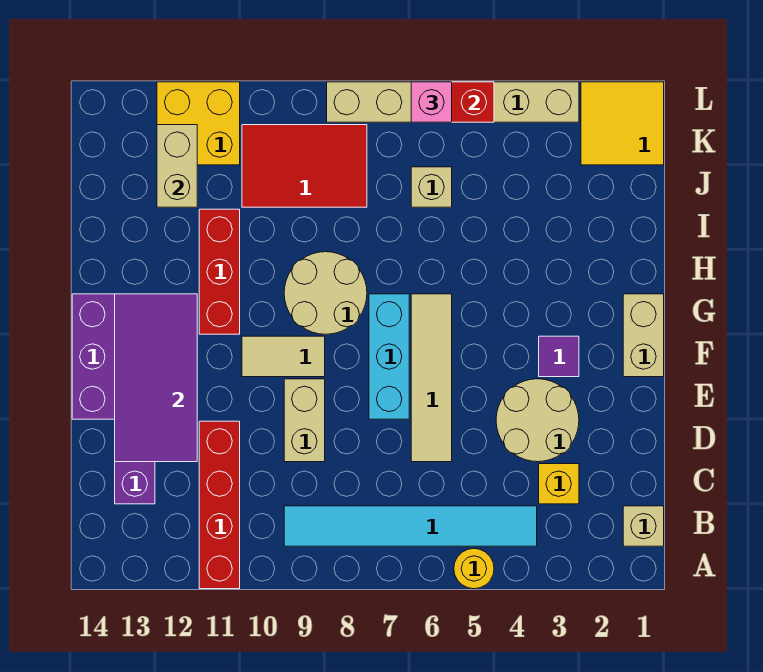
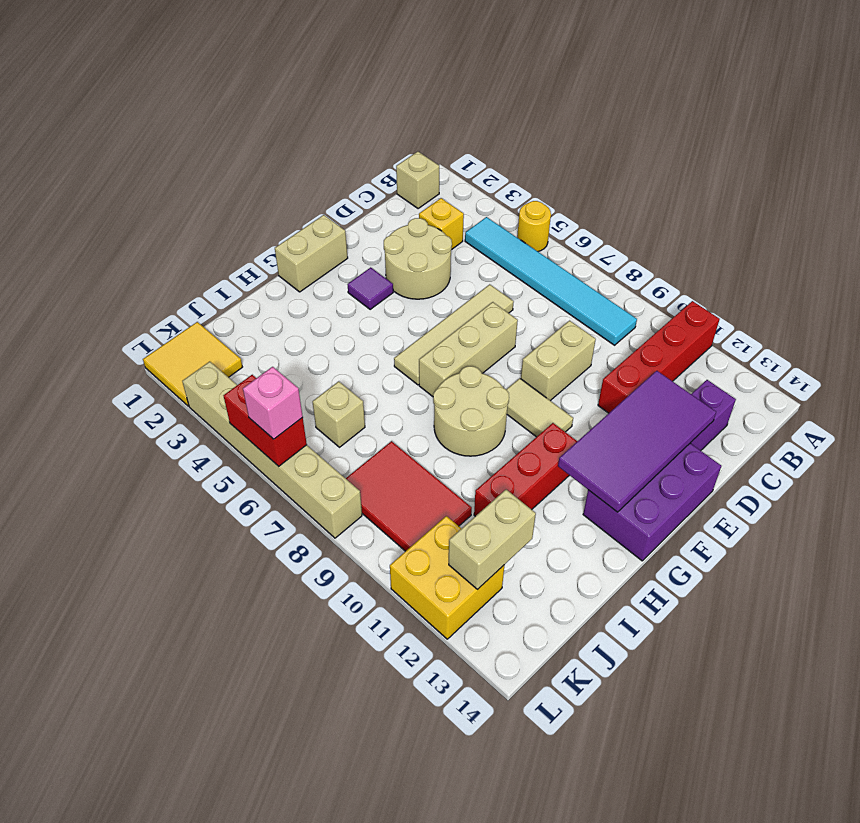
cyan 1x3 brick [369,294,409,419] -> tan 1x3 brick [419,302,518,396]

